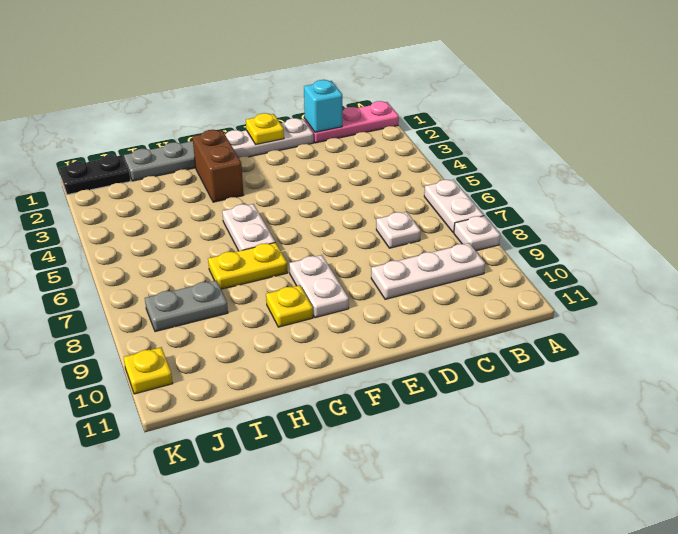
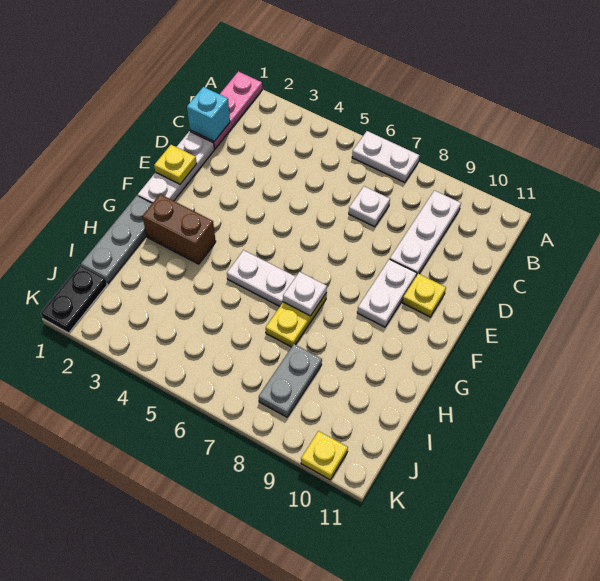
white 1x1 plate [454,216,500,251] -> white 1x1 plate moved to [283,272,327,316]
white 1x2 plate [289,255,349,318] -> white 1x2 plate turned to [357,259,417,327]
yellow 1x1 plate [266,285,313,327] -> yellow 1x1 plate moved to [402,274,446,317]

